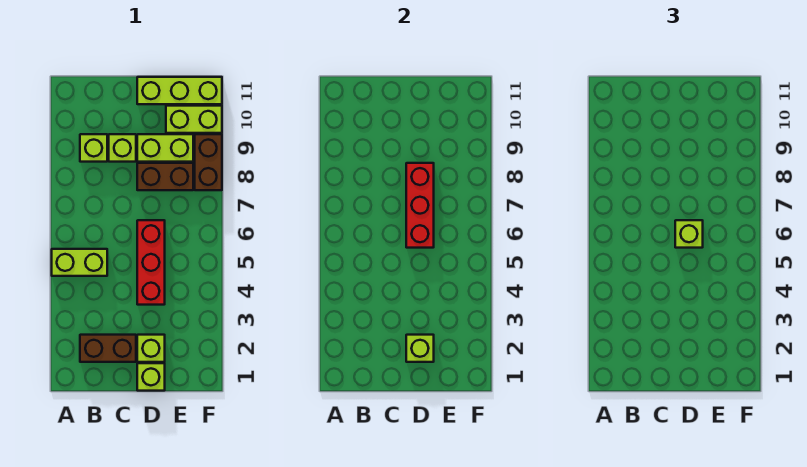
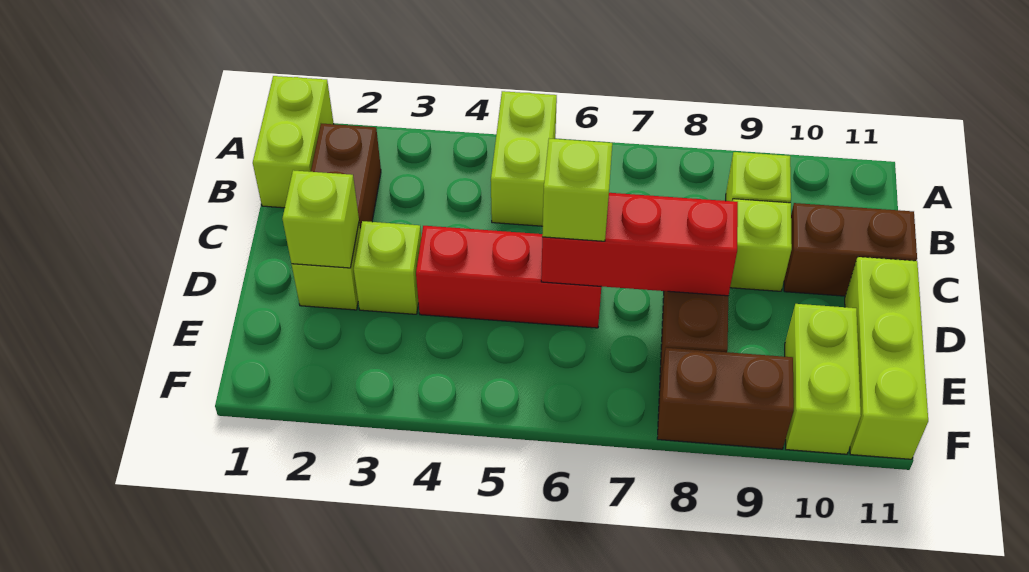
none -> brown 1x2 brick [784,203,917,296]
lime 1x1 brick [137,363,165,391] -> lime 1x1 brick moved to [354,221,421,314]
lime 1x2 brick [137,134,193,162] -> lime 1x2 brick moved to [253,76,334,208]

